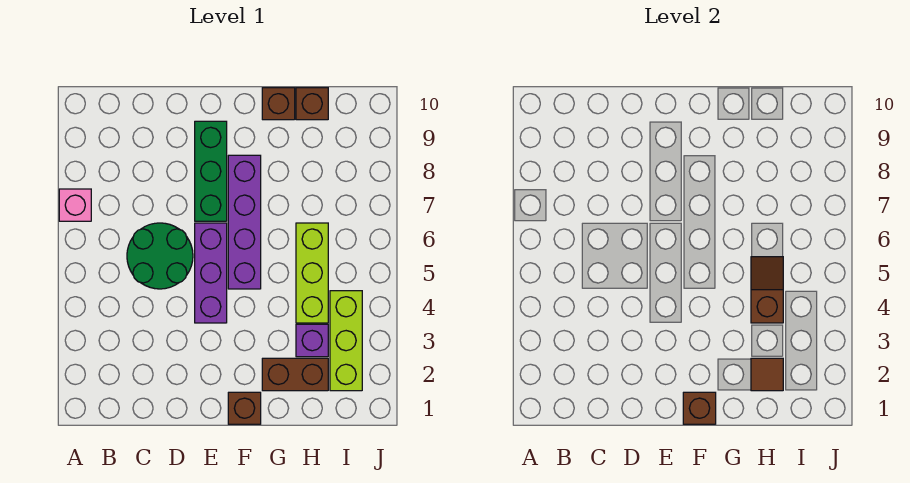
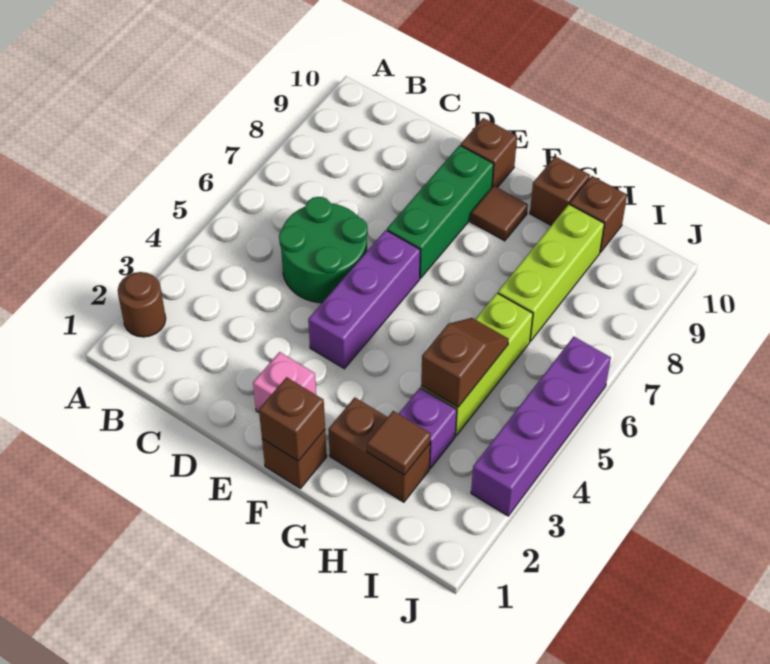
none -> brown 1x1 round brick [118,272,166,337]
pink 1x1 brick [59,189,91,221] -> pink 1x1 brick moved to [253,352,316,412]
none -> brown 1x1 brick [461,118,517,187]
purple 1x4 brick [228,155,261,289] -> purple 1x4 brick moved to [471,337,611,516]
none -> brown 1x1 tile [471,186,528,241]
lime 1x3 brick [330,291,362,391] -> lime 1x3 brick moved to [498,204,604,341]

